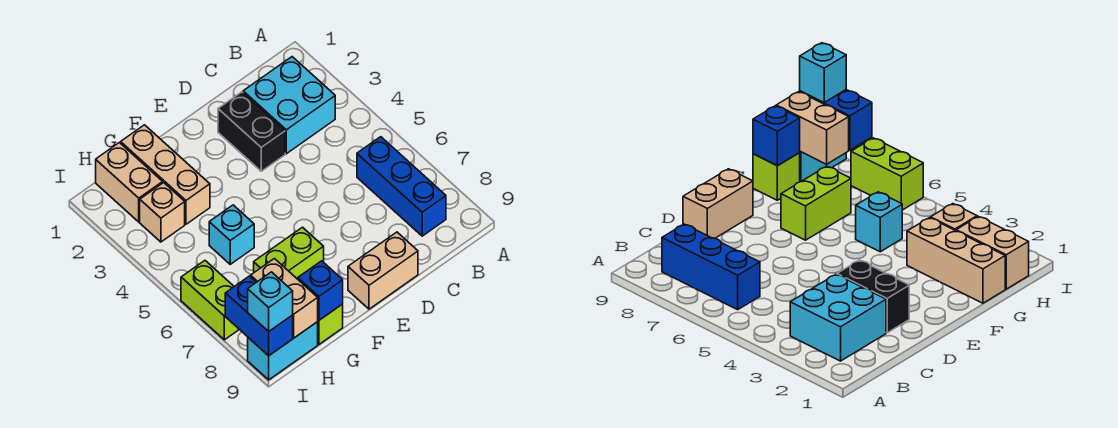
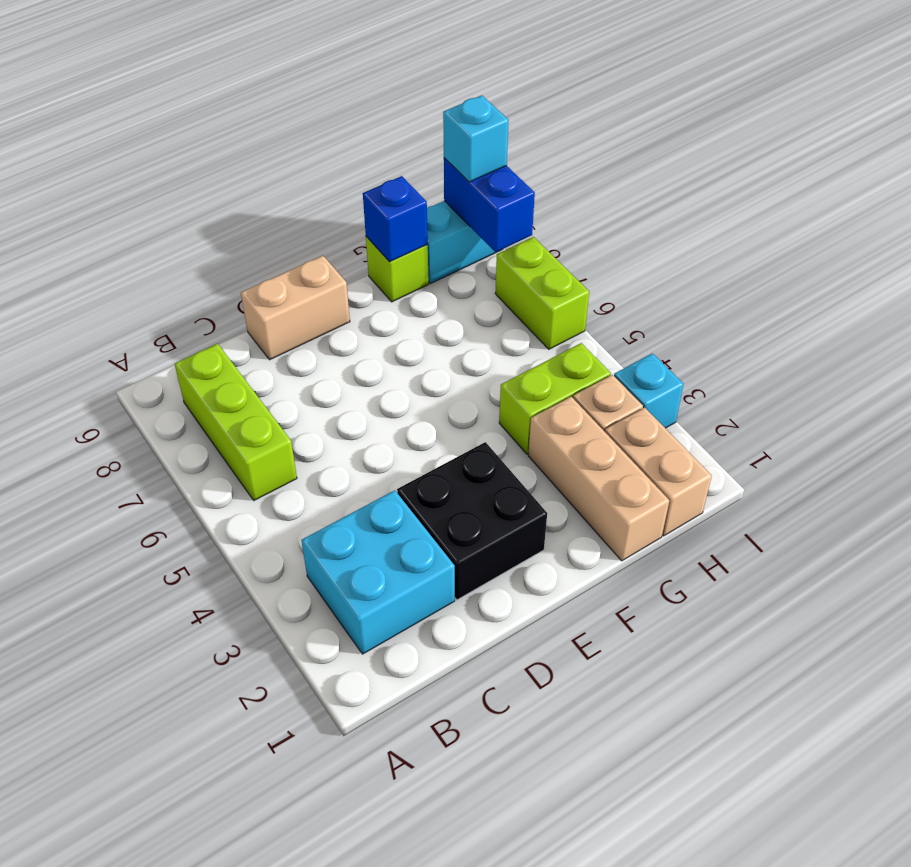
blue 1x3 brick [357,137,446,236] -> lime 1x3 brick [175,344,297,500]
black 1x2 brick [218,92,285,171] -> black 2x2 brick [397,442,547,600]
lime 1x2 brick [254,227,324,279] -> lime 1x2 brick moved to [499,343,611,454]
cyan 1x1 brick [209,205,254,264] -> cyan 1x1 brick moved to [614,353,683,428]
tan 1x2 brick [251,259,318,338] -> none

